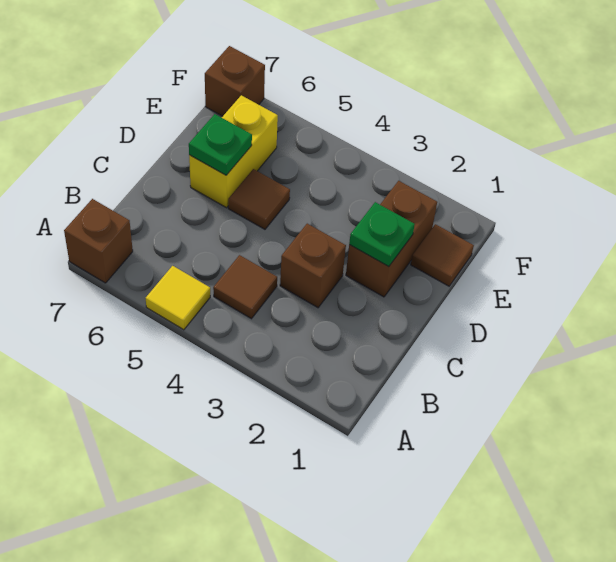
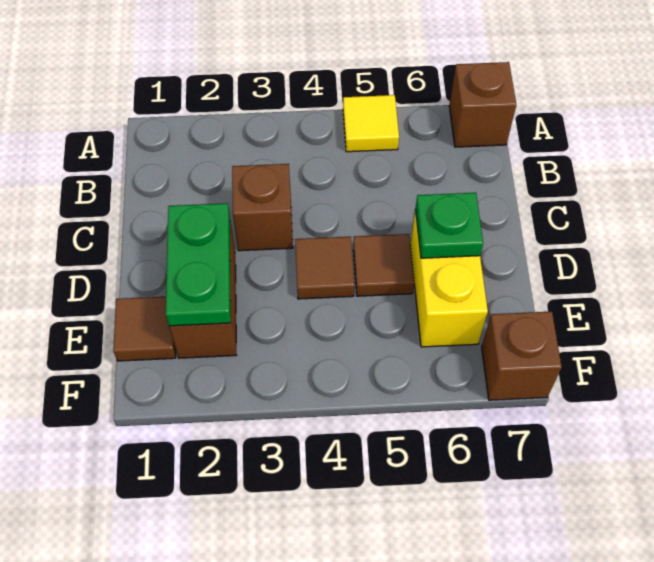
brown 1x1 tile [213,255,277,319] -> brown 1x1 tile moved to [295,237,354,299]
green 1x1 plate [349,202,415,267] -> green 1x2 plate [166,203,231,326]

